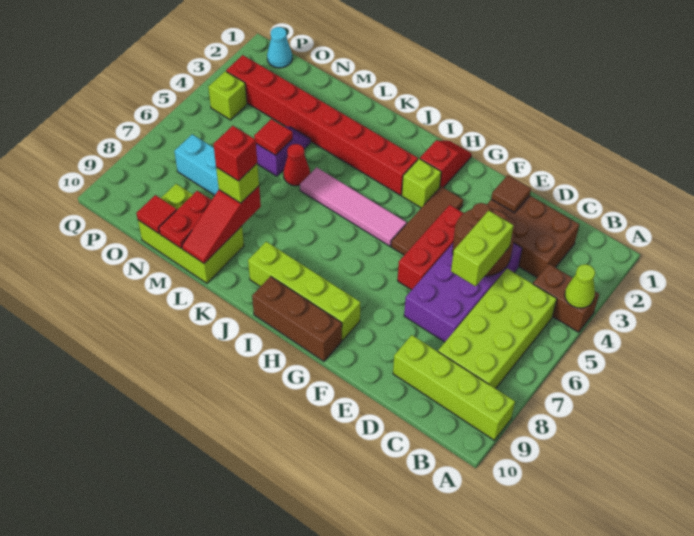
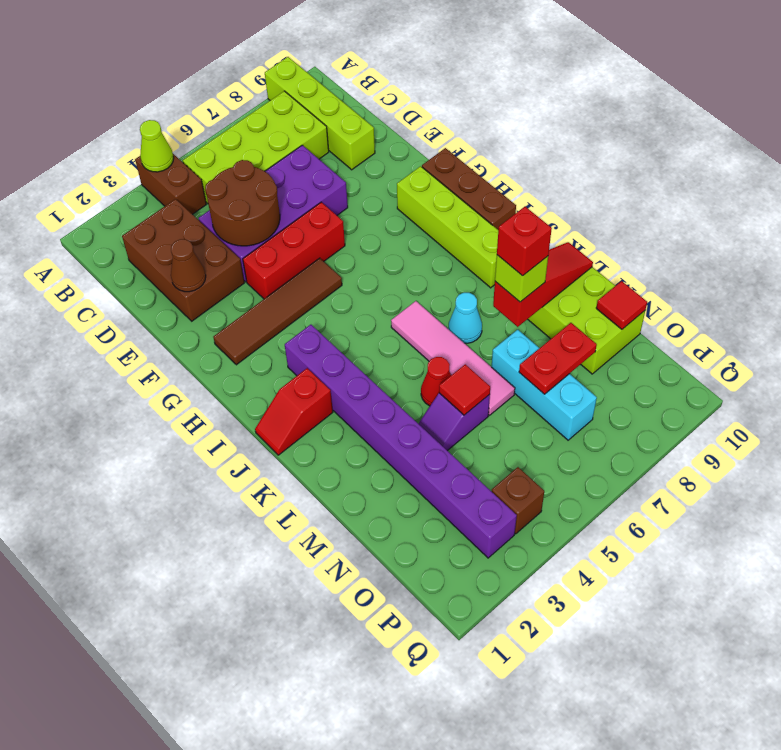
lime 1x2 brick [451,210,513,286] -> none
brown 1x1 tile [491,175,531,213] -> brown 1x1 cone [171,239,206,292]
brown 1x3 tile [391,187,463,255] -> brown 1x4 tile [213,258,342,365]
red 1x2 slope [420,140,471,188] -> red 1x2 slope moved to [255,368,333,455]
lime 1x1 brick [402,159,441,208] -> none
pink 1x4 tile [300,167,407,246] -> pink 1x4 tile moved to [391,301,515,415]
red 1x8 brick [226,55,418,195] -> purple 1x8 brick [285,325,517,558]
red 1x2 plate [159,191,211,248] -> red 1x2 plate moved to [519,323,597,394]
cyan 1x1 cone [267,27,292,68] -> cyan 1x1 cone moved to [449,293,482,343]
lime 1x1 brick [208,71,247,120] -> brown 1x1 brick [491,467,544,534]

